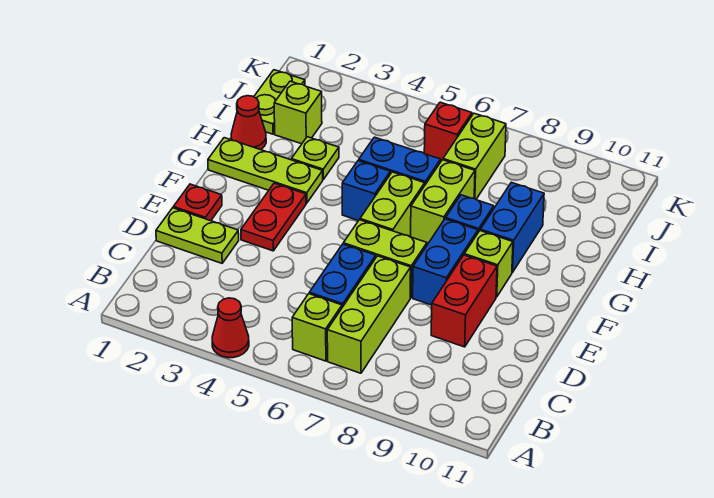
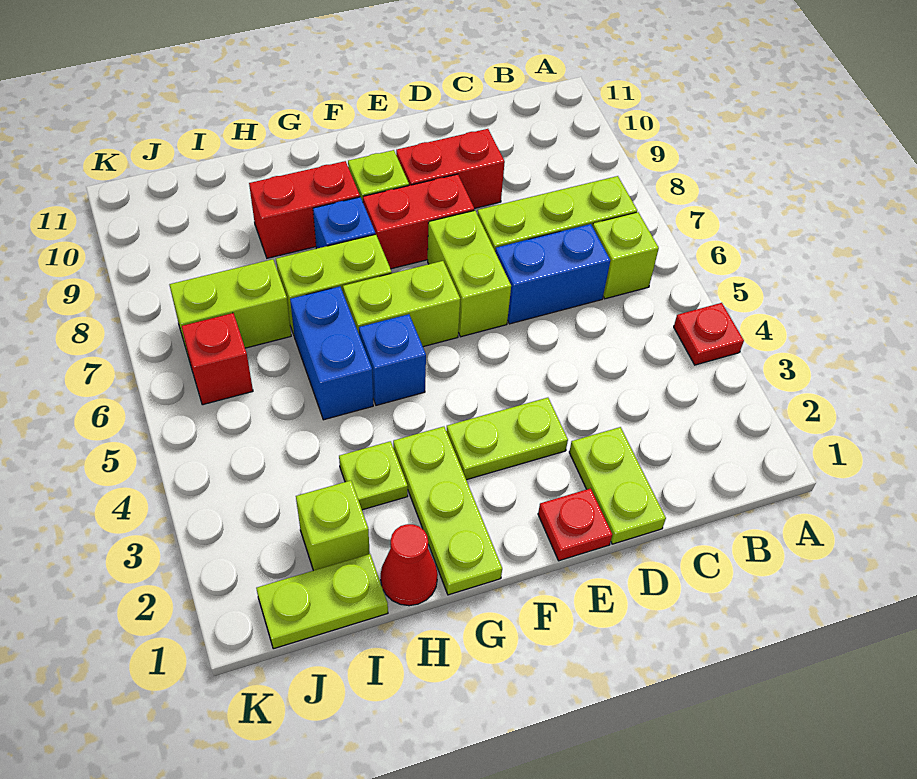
red 1x1 cone [212,298,249,358] -> red 1x1 plate [674,303,744,365]
red 1x2 plate [241,183,306,251] -> lime 1x2 plate [446,398,568,480]
blue 1x2 brick [413,219,478,305] -> red 1x2 brick [363,174,474,269]
blue 1x2 brick [480,182,544,272] -> red 1x2 brick [249,161,360,258]

